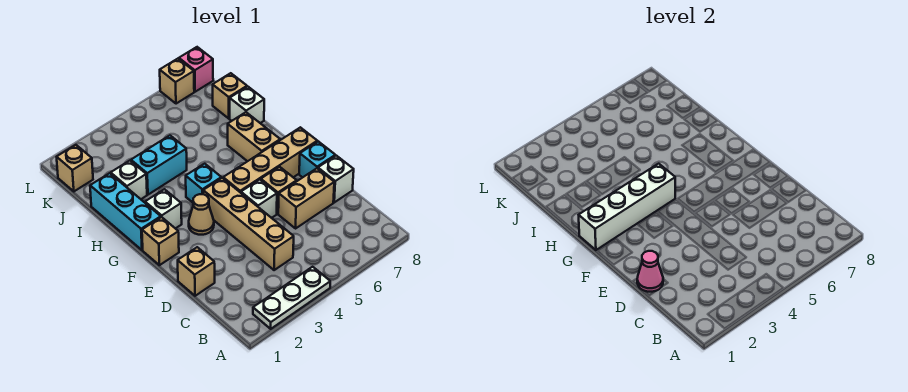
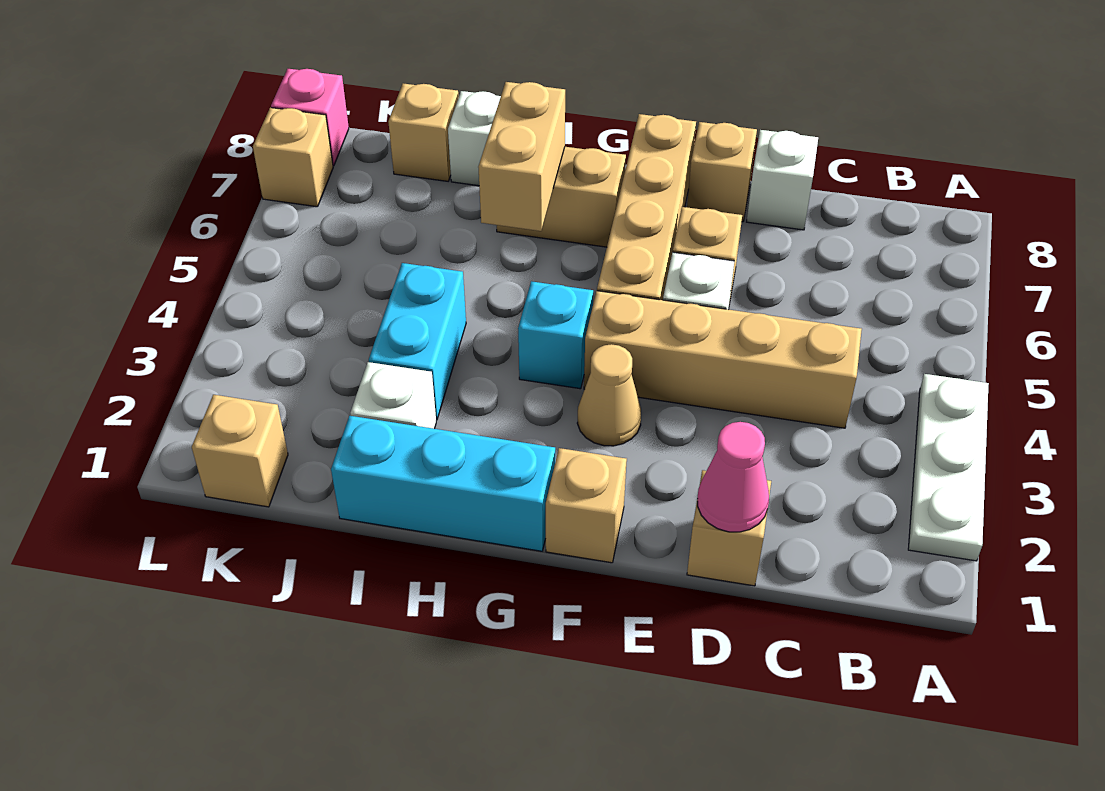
tan 1x2 brick [278,168,334,228] -> tan 1x2 brick moved to [478,82,565,231]
cyan 1x1 brick [299,141,335,177] -> tan 1x1 brick [687,122,757,222]
white 1x4 brick [579,164,675,250] -> none
white 1x1 brick [145,189,182,229] -> none

